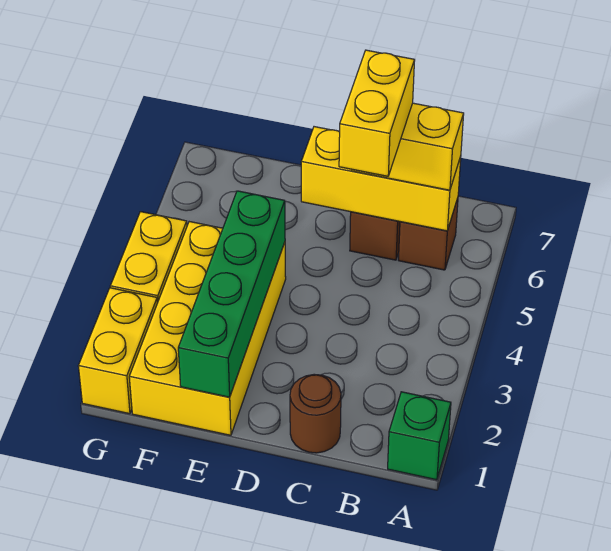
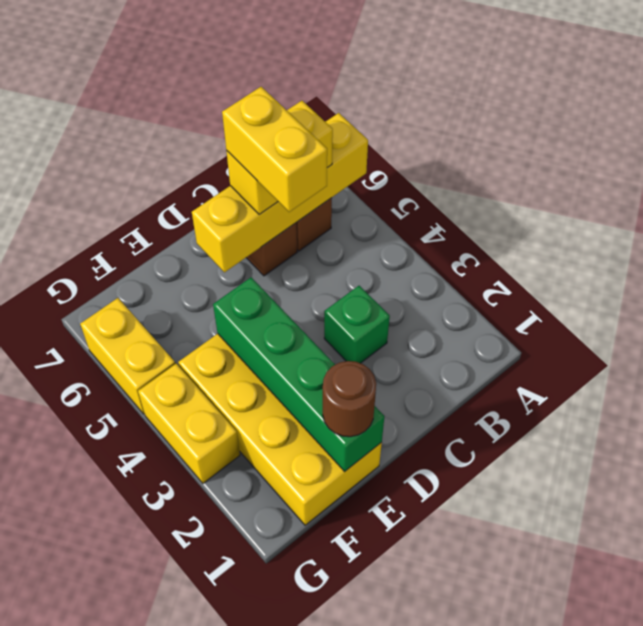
green 1x1 brick [388,392,451,480] -> green 1x1 brick moved to [324,286,390,363]
yellow 1x3 brick [301,127,461,231] -> yellow 1x4 brick [192,113,368,272]
brown 1x1 round brick [290,374,341,453] -> brown 1x1 round brick moved to [323,361,376,437]
yellow 1x2 brick [78,288,157,414] -> yellow 1x2 brick moved to [80,298,175,414]

